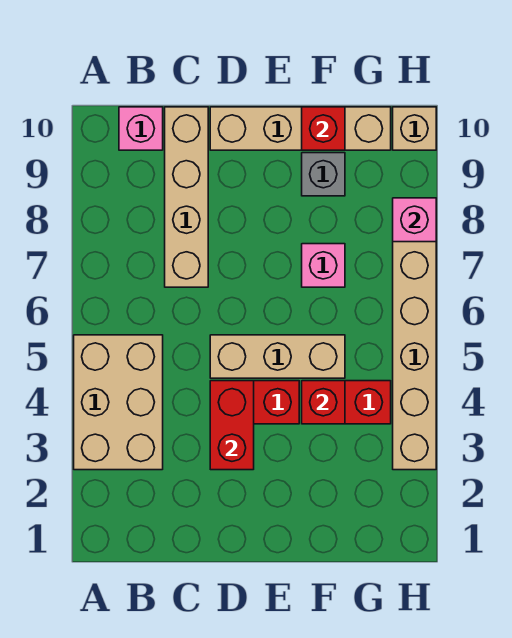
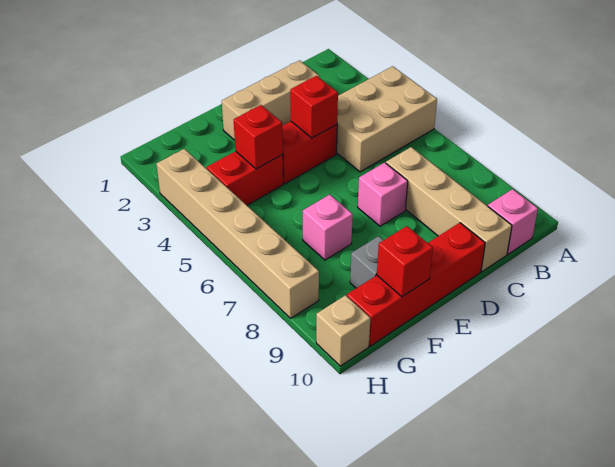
tan 2x3 brick [74,335,163,470] -> tan 2x3 brick turned to [337,66,437,172]
red 1x2 brick [210,381,254,470] -> red 1x1 brick [290,76,338,138]
tan 1x3 brick [210,335,345,378] -> tan 1x3 brick moved to [222,60,320,140]
tan 1x4 brick [210,107,391,150] -> red 1x4 brick [347,223,485,346]
pink 1x1 brick [393,198,436,242] -> pink 1x1 brick moved to [358,162,408,226]

